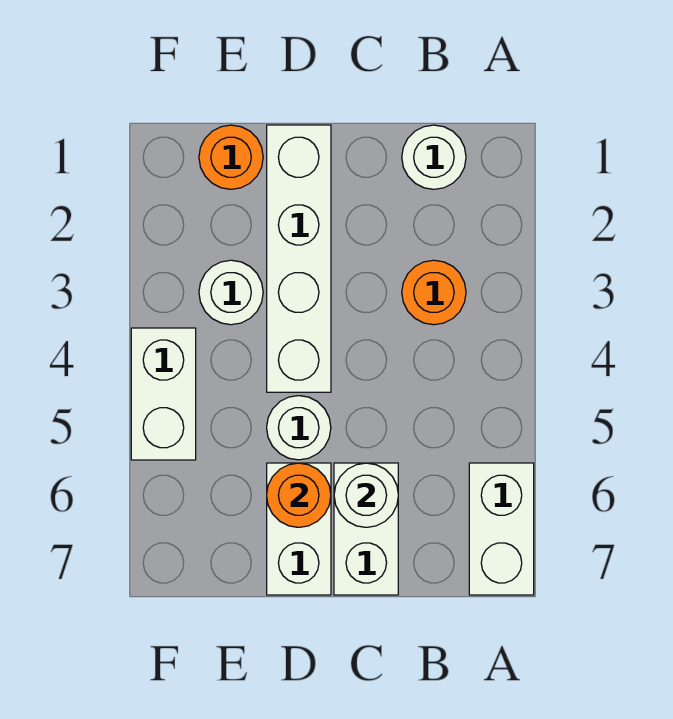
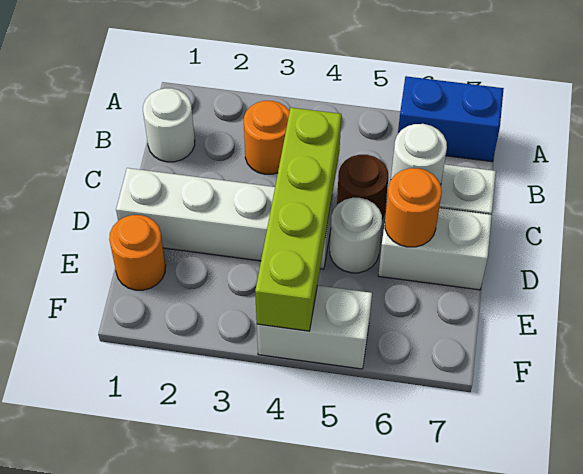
white 1x2 brick [469,463,534,595] -> blue 1x2 brick [398,76,504,162]
none -> lime 1x4 brick [255,107,341,331]
none -> brown 1x1 round brick [337,155,388,218]
white 1x1 round brick [199,260,263,325] -> none

